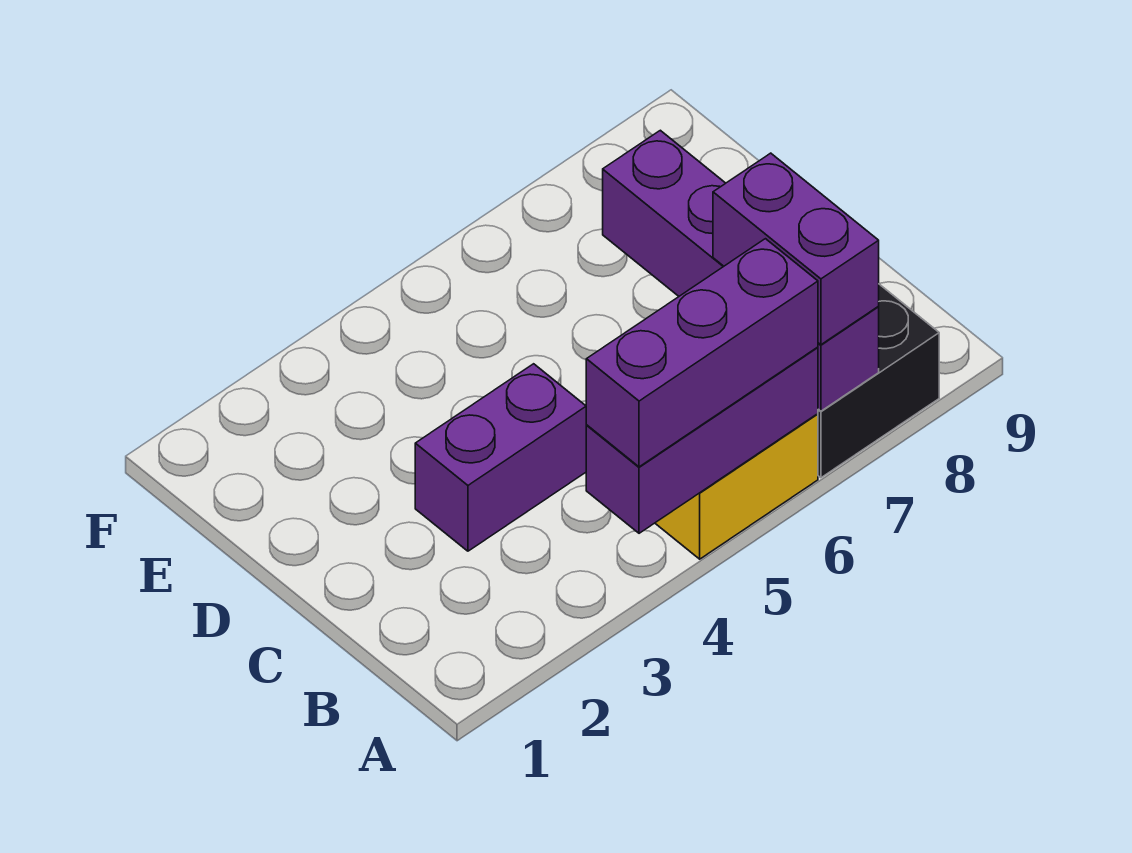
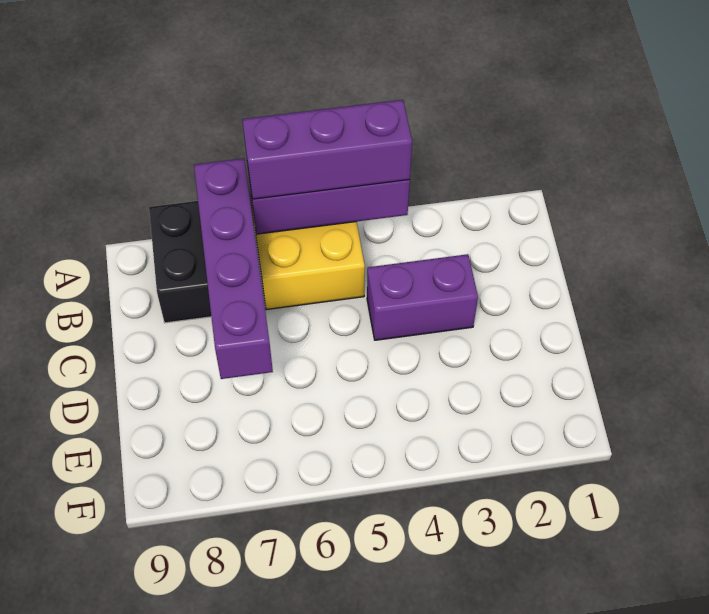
purple 1x2 brick [713,153,879,345] -> none

